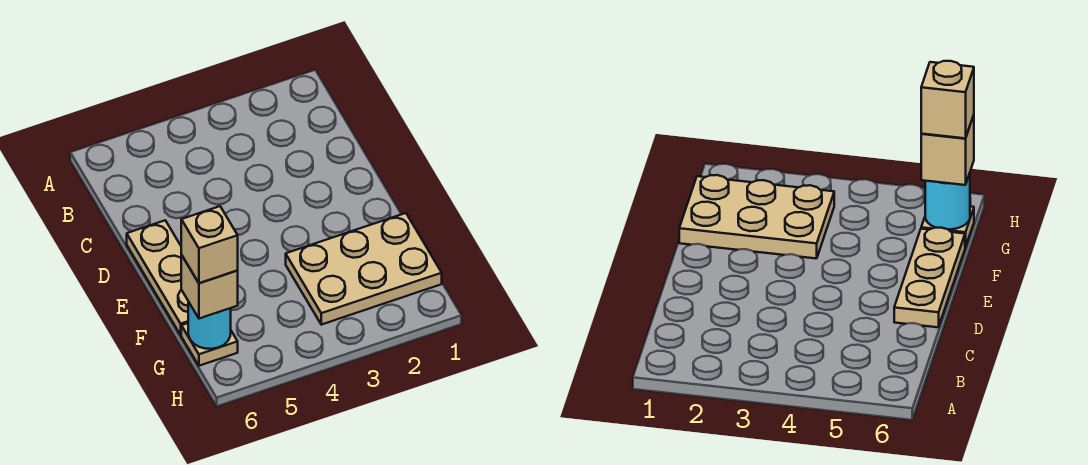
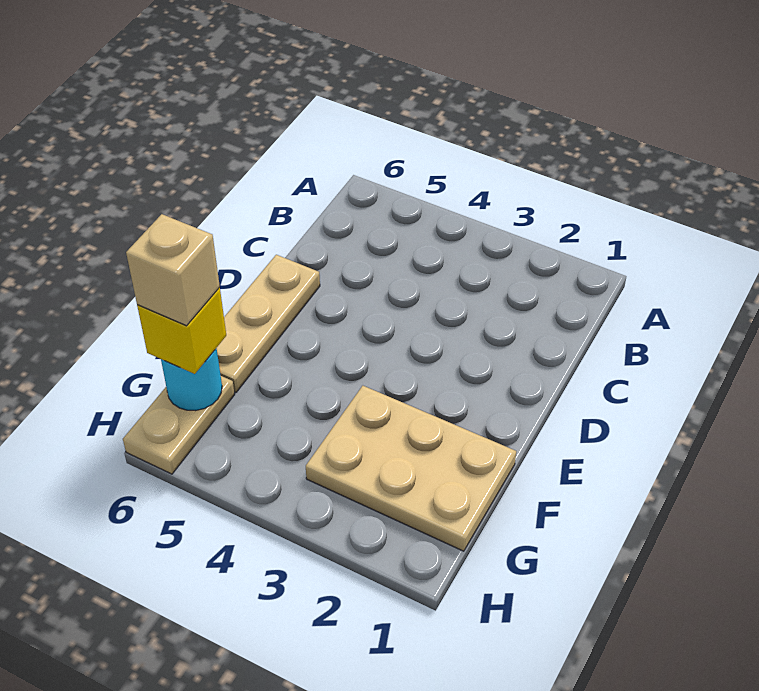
tan 1x1 plate [181,323,238,366] -> tan 1x2 plate [123,376,235,474]
tan 1x1 brick [181,255,238,319] -> yellow 1x1 brick [137,287,226,374]

